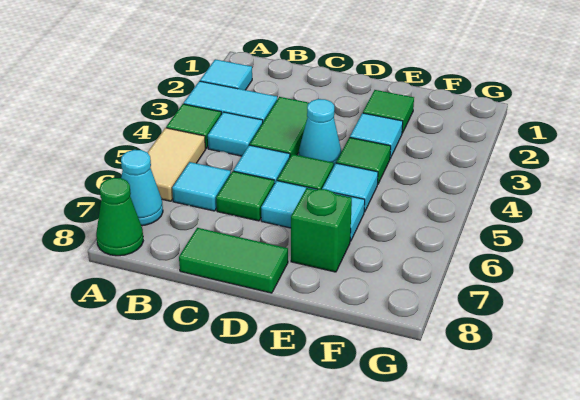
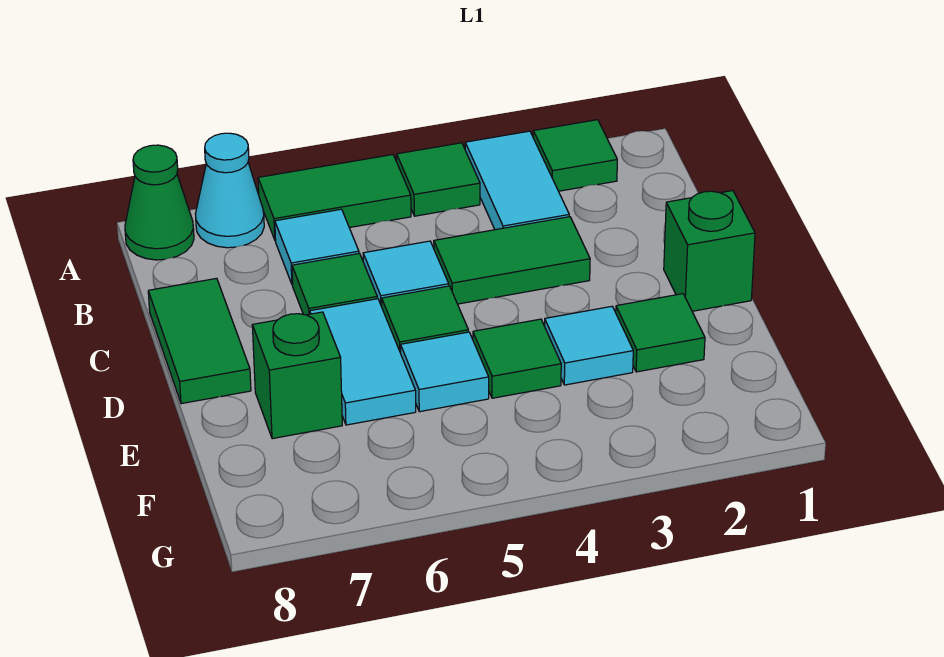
cyan 1x1 tile [200,59,252,90] -> green 1x1 tile [533,120,617,191]
tan 1x2 tile [147,128,206,201] -> green 1x2 tile [258,155,411,240]
cyan 1x1 tile [208,112,263,156] -> none
none -> green 1x1 brick [664,191,755,311]
cyan 1x1 cone [299,99,342,167] -> none

